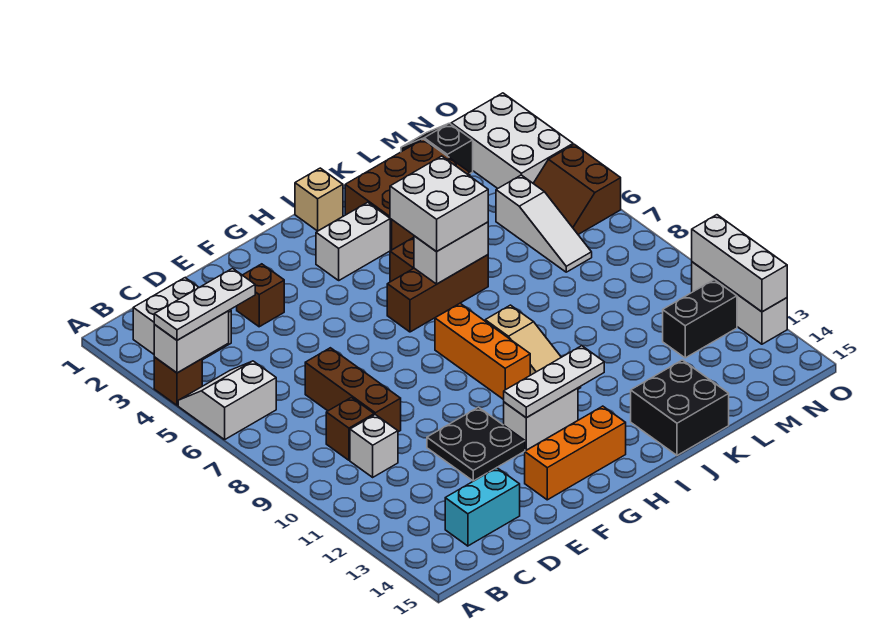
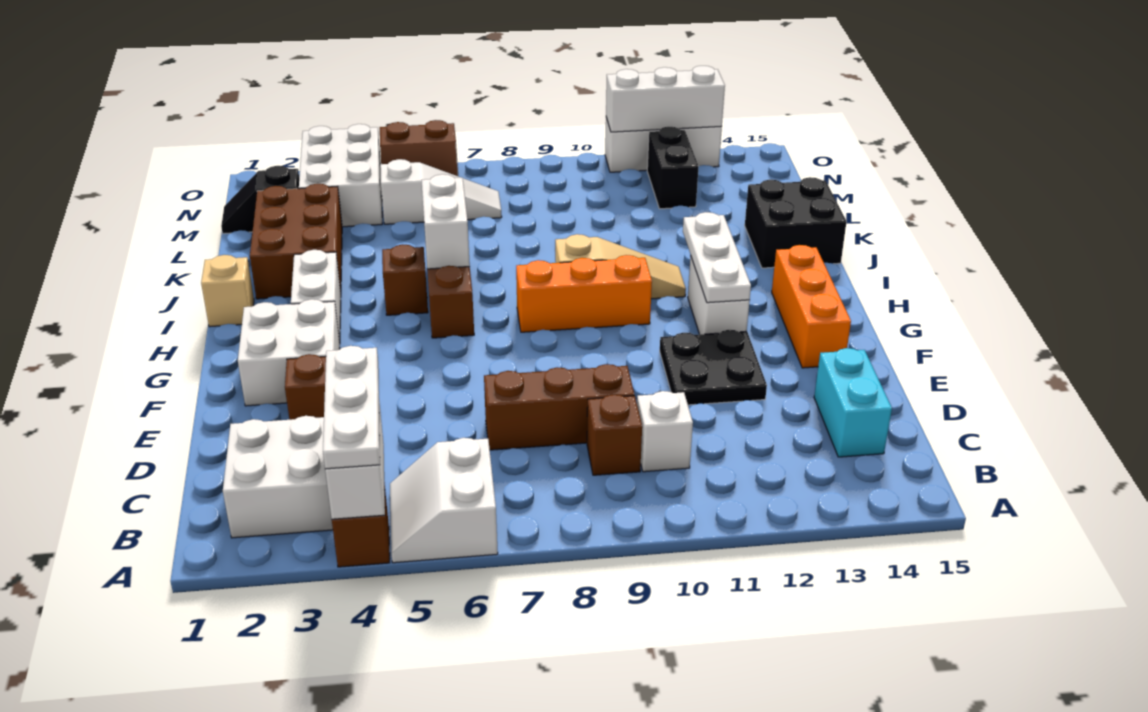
white 2x2 brick [390,156,488,252] -> white 2x2 brick moved to [238,299,340,406]
white 2x3 brick [451,93,573,189] -> white 2x3 brick turned to [299,124,382,227]

